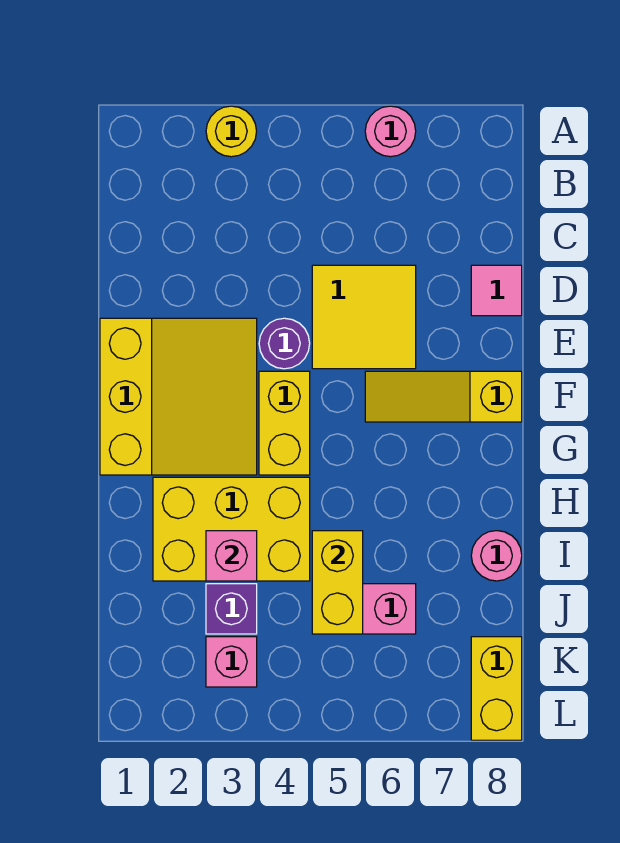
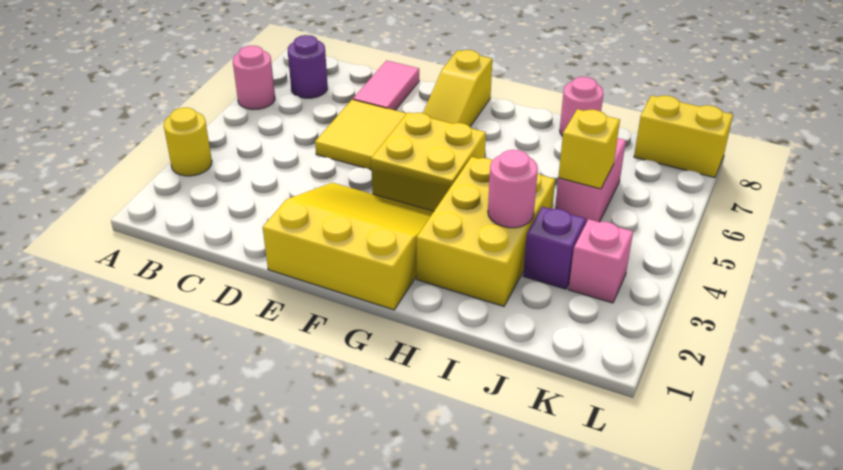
pink 1x1 tile [471,265,522,316] -> pink 1x2 tile [353,61,419,110]
purple 1x1 round brick [259,318,310,369] -> purple 1x1 round brick moved to [288,35,328,98]
yellow 1x2 brick [259,371,310,475] -> yellow 2x2 brick [371,112,486,211]
pink 1x1 brick [206,531,257,581] -> pink 1x1 round brick [488,150,538,228]
yellow 1x2 brick [312,531,363,634] -> yellow 1x1 brick [558,109,620,189]

